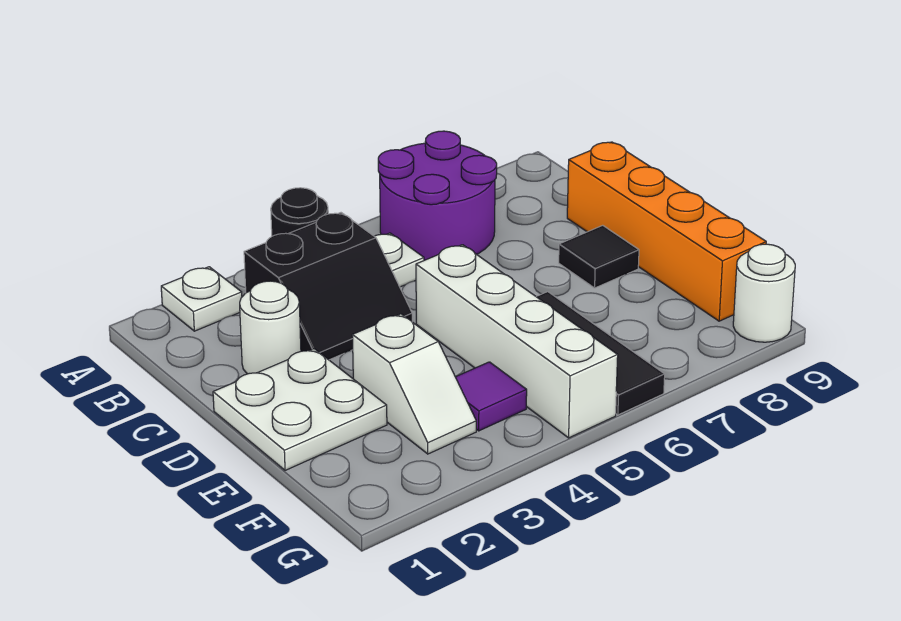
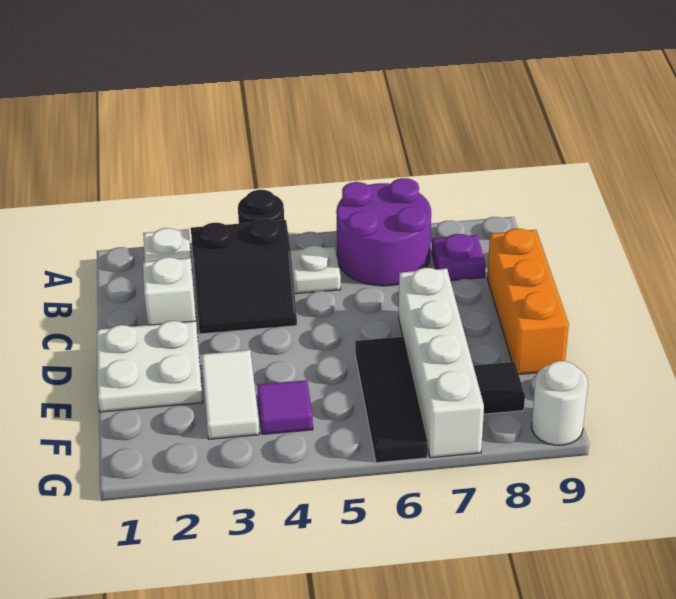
none -> purple 1x1 plate [432,234,485,281]
white 1x1 round brick [240,281,301,374] -> white 1x1 brick [143,257,196,325]
orange 1x4 brick [567,142,766,321] -> orange 1x3 brick [487,228,569,374]
white 1x4 brick [416,245,618,438] -> white 1x4 brick moved to [399,268,484,458]
black 1x1 tile [559,225,639,288] -> black 1x1 tile moved to [473,362,525,414]
white 1x2 slope [352,314,476,454] -> white 1x2 tile [201,350,260,439]

